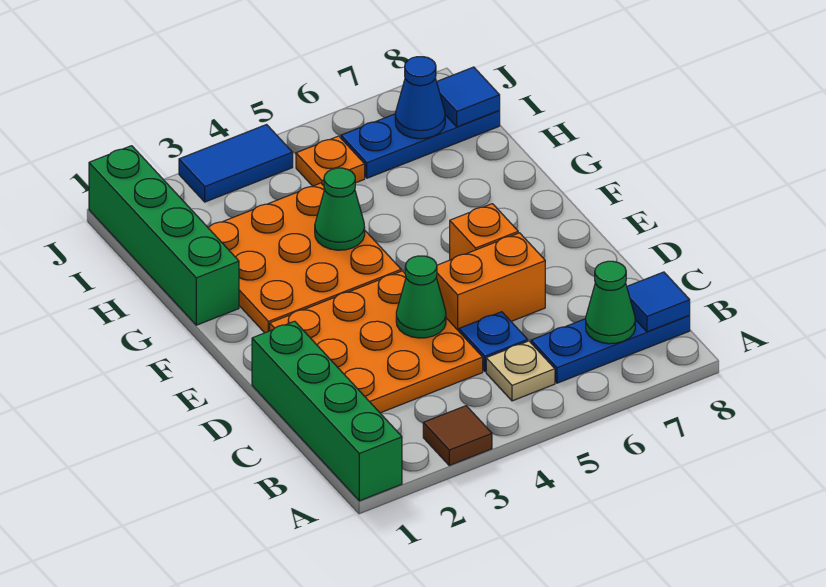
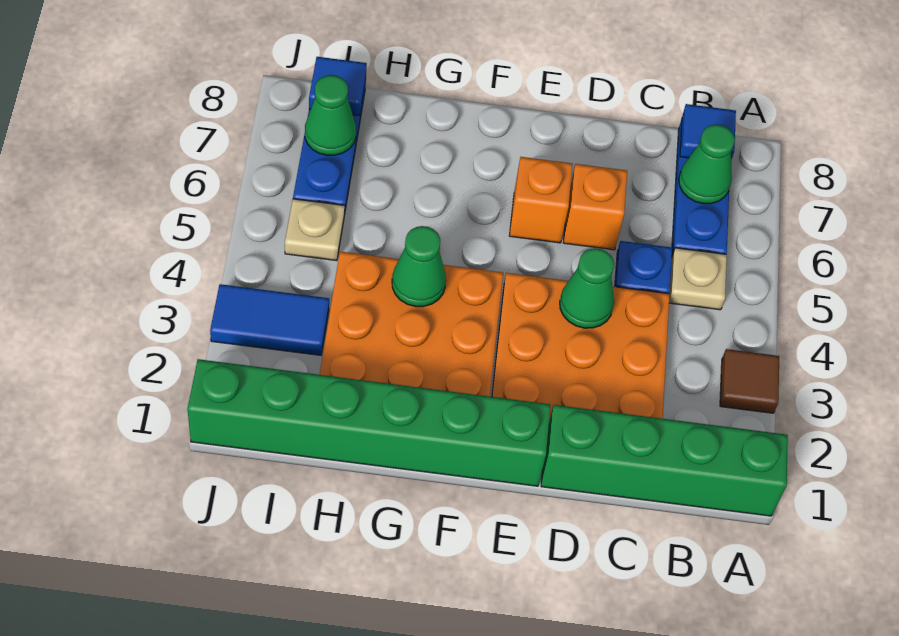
orange 1x2 brick [436,233,545,331] -> orange 1x1 brick [563,164,627,250]
green 1x4 brick [89,146,239,325] -> green 1x6 brick [188,359,551,486]
orange 1x1 plate [296,136,365,186] -> tan 1x1 plate [285,199,345,261]
blue 1x1 cone [395,57,445,139] -> green 1x1 cone [305,75,356,155]
blue 1x2 tile [179,125,293,202] -> blue 1x2 tile turned to [210,284,329,355]

